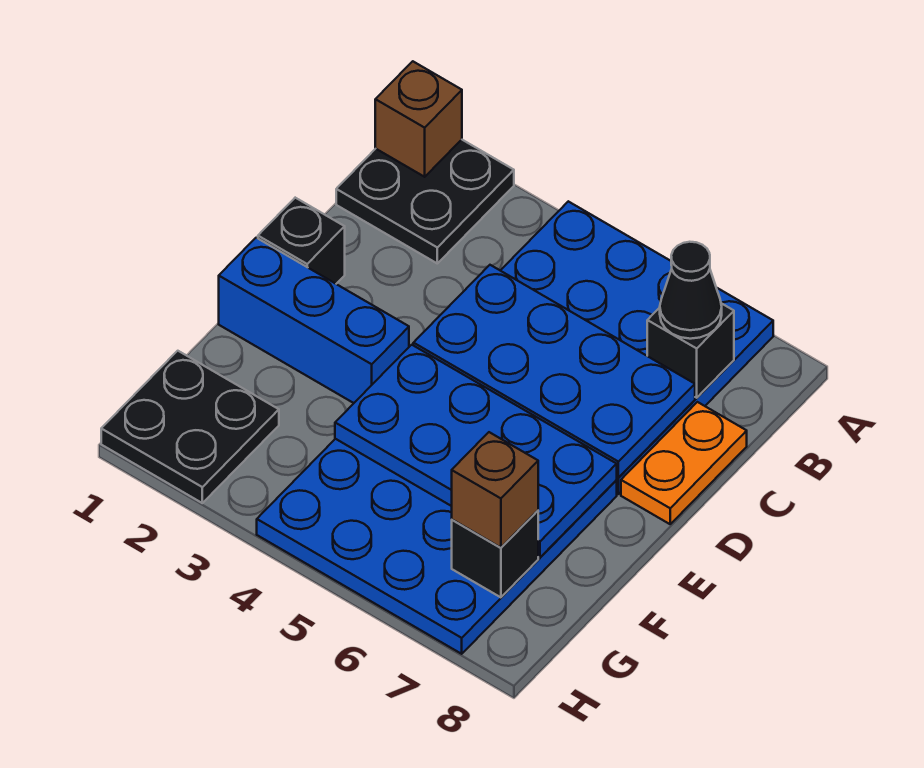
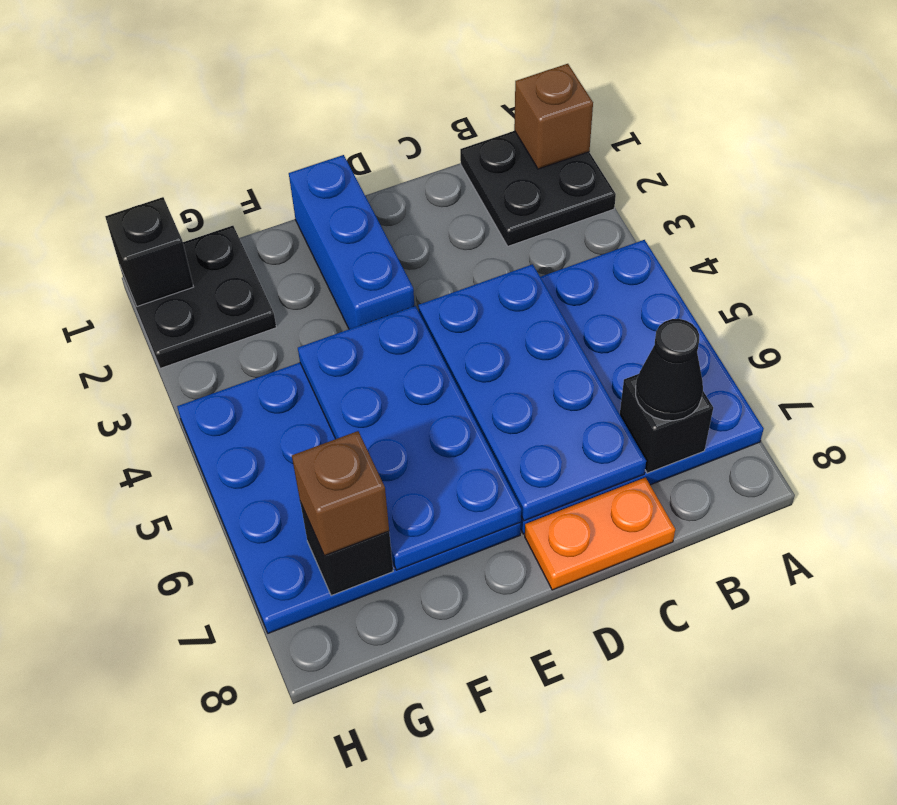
black 1x1 brick [258,198,345,284] -> black 1x1 brick moved to [105,197,193,306]

